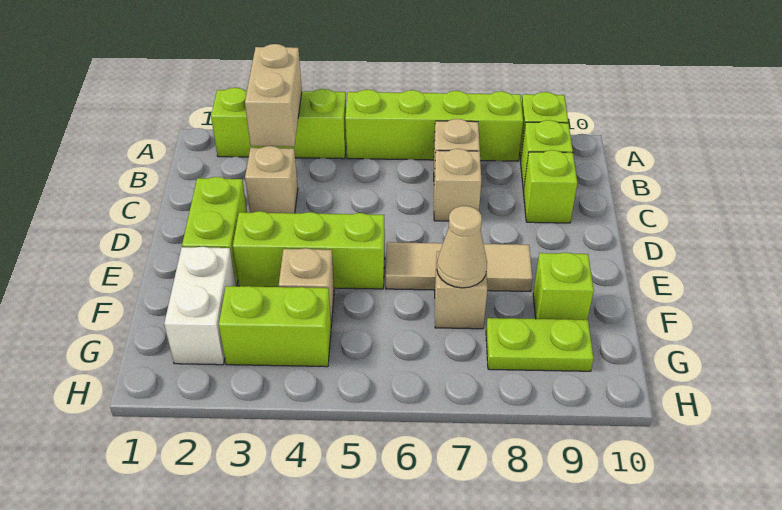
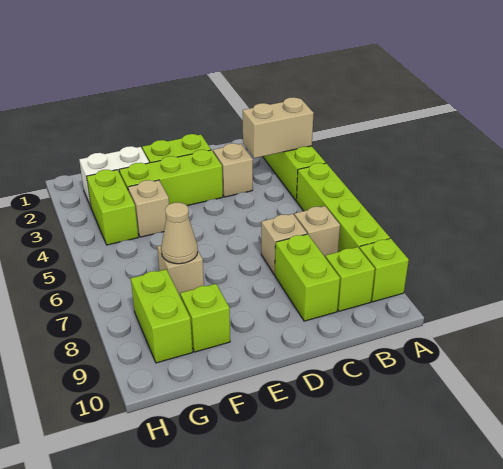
lime 1x1 brick [523,150,577,223] -> lime 1x2 brick [275,234,340,321]
lime 1x3 brick [233,211,385,289] -> lime 1x3 brick turned to [119,150,223,206]
tan 1x3 tile [386,242,532,291] -> none
lime 1x2 plate [486,318,594,371] -> lime 1x2 brick [131,269,193,363]

